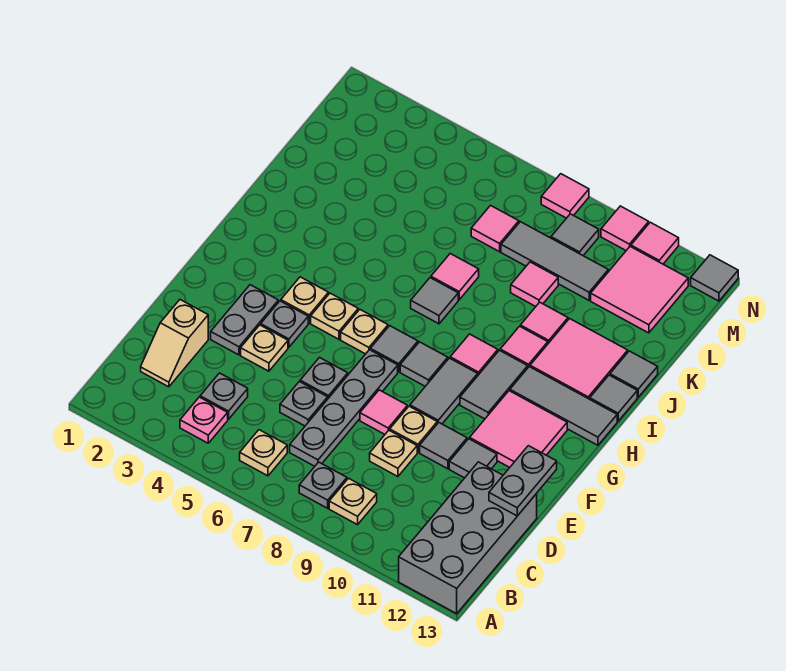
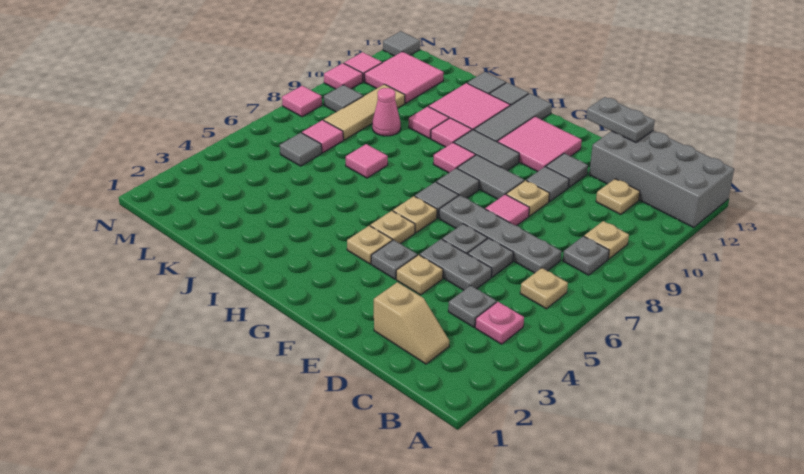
tan 1x1 plate [370,430,417,477] -> tan 1x1 plate moved to [596,179,640,215]
grey 1x2 plate [211,285,278,355] -> grey 1x2 plate moved to [420,239,492,290]
grey 1x1 tile [411,278,458,324] -> grey 1x1 tile moved to [280,133,322,166]
pink 1x1 tile [511,262,558,306] -> pink 1x1 cone [372,88,401,136]
grey 1x3 tile [501,222,608,300] -> tan 1x3 tile [324,84,405,140]

